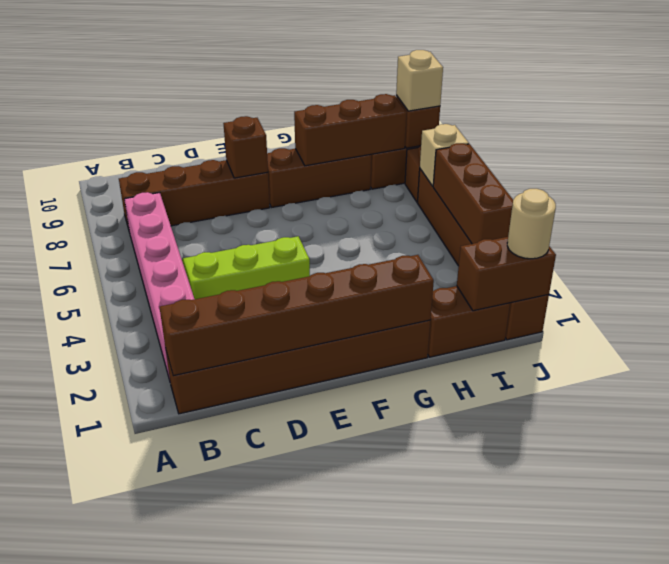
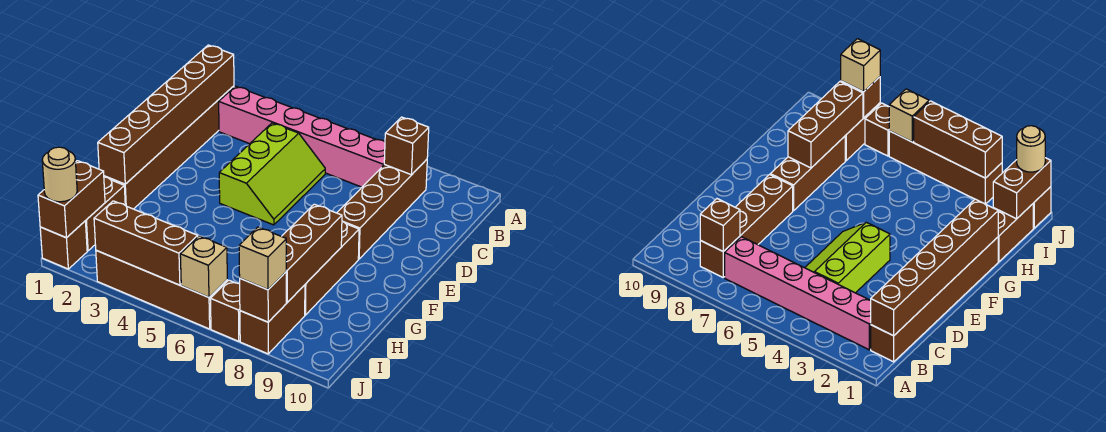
brown 1x1 brick [223,116,268,178] -> brown 1x1 brick moved to [384,117,429,175]

